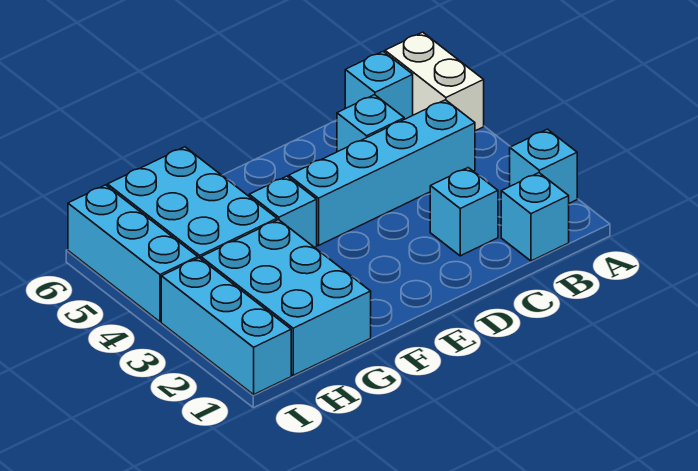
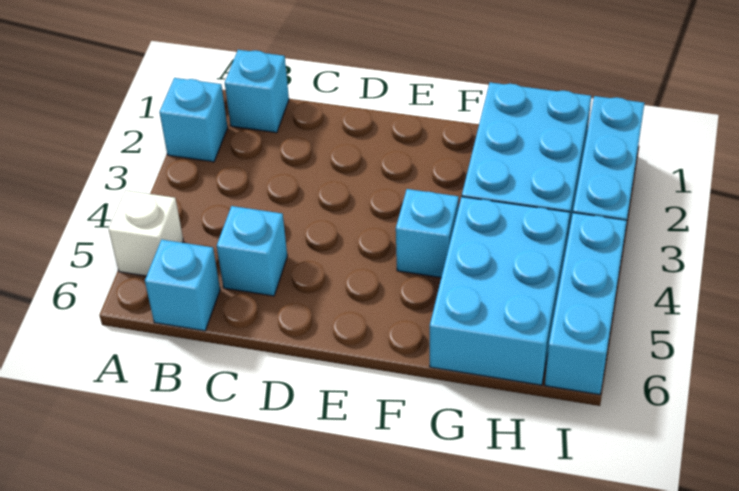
white 1x2 brick [385,32,484,131] -> white 1x1 brick [109,190,183,276]
cyan 1x4 brick [289,100,475,245] -> none
cyan 1x1 brick [430,168,498,256] -> none

